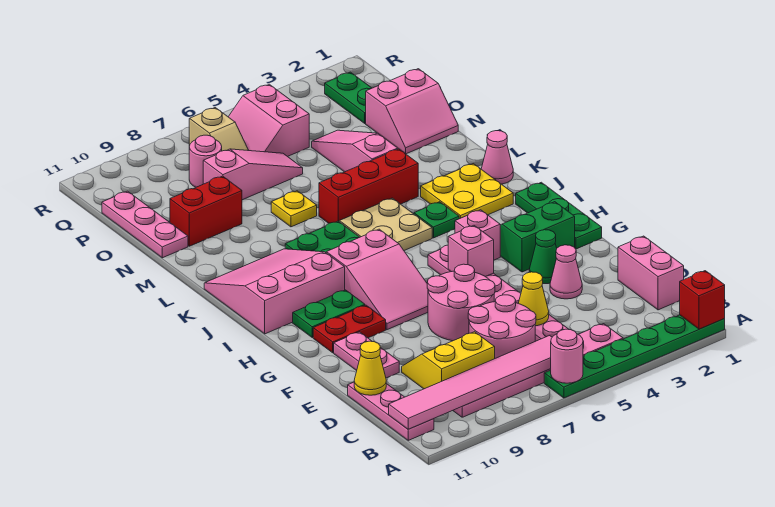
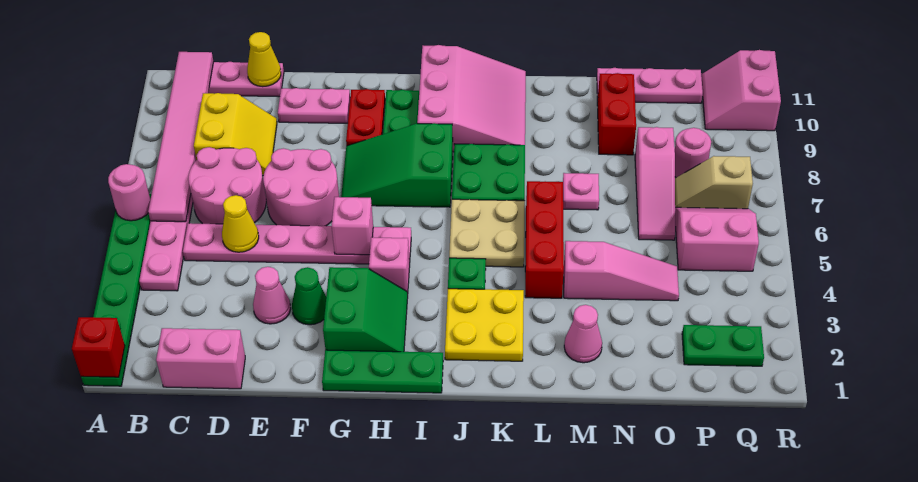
pink 2x3 slope [326,229,428,330] -> green 2x3 slope [341,123,453,207]
pink 1x1 cone [481,131,513,184] -> pink 1x1 cone moved to [564,305,602,363]
yellow 1x1 plate [271,191,317,227] -> pink 1x1 plate [563,173,599,210]
pink 2x2 slope [366,69,458,154] -> pink 2x2 slope moved to [702,50,781,131]

